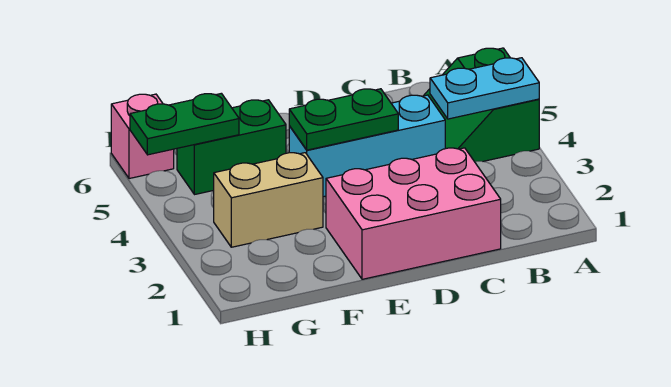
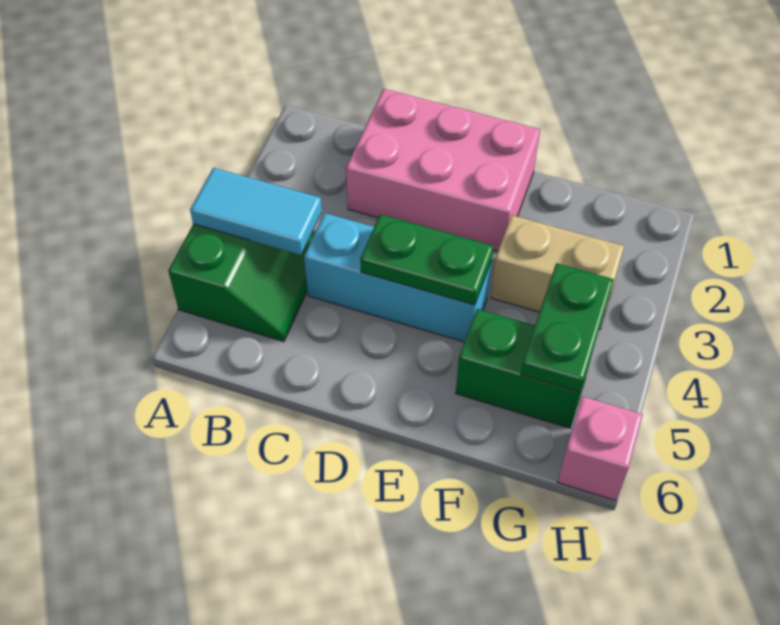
cyan 1x2 plate [430,58,539,119] -> cyan 1x2 tile [190,168,322,255]
green 1x2 plate [130,93,239,155] -> green 1x2 plate turned to [521,263,614,392]

